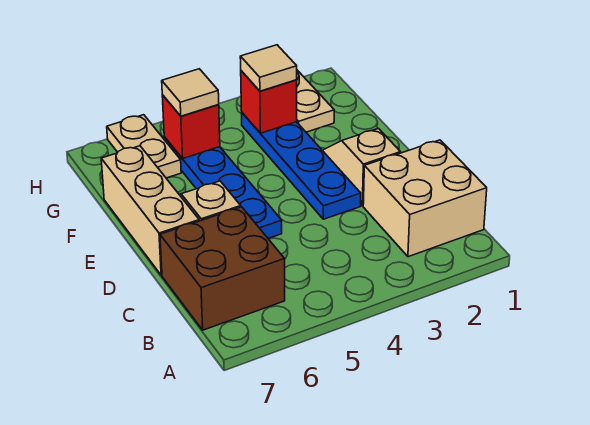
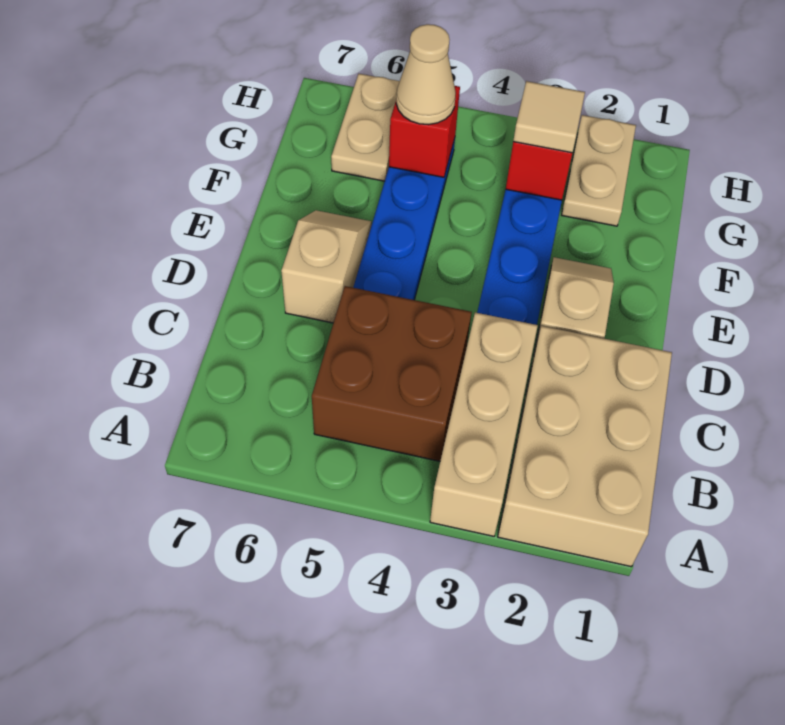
tan 2x2 brick [363,140,487,257] -> tan 2x3 brick [498,326,672,567]
brown 2x2 brick [160,207,285,330] -> brown 2x2 brick moved to [312,286,472,461]
tan 1x3 brick [101,146,199,275] -> tan 1x3 brick moved to [430,313,538,536]
tan 1x1 tile [162,69,219,116] -> tan 1x1 cone [396,24,456,125]

